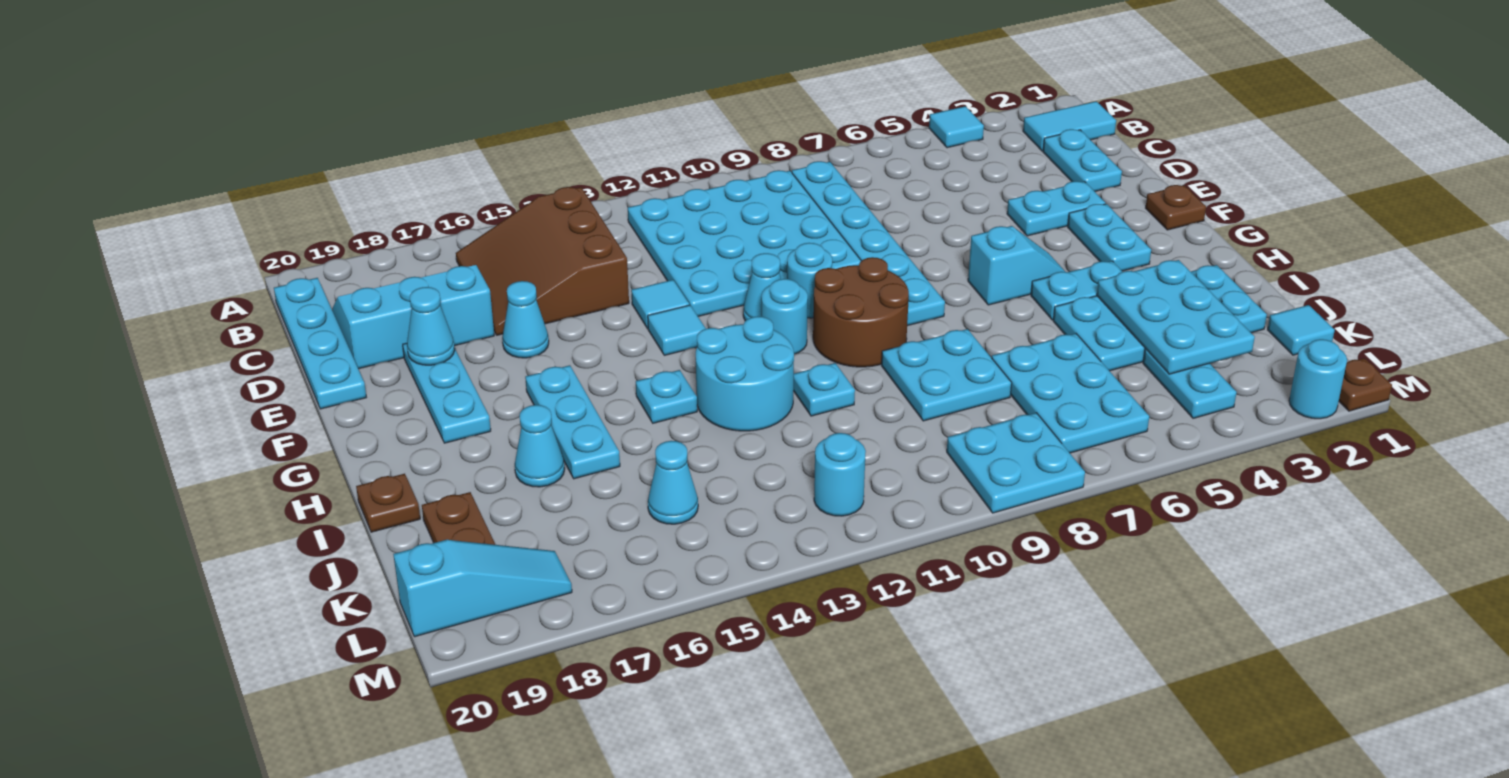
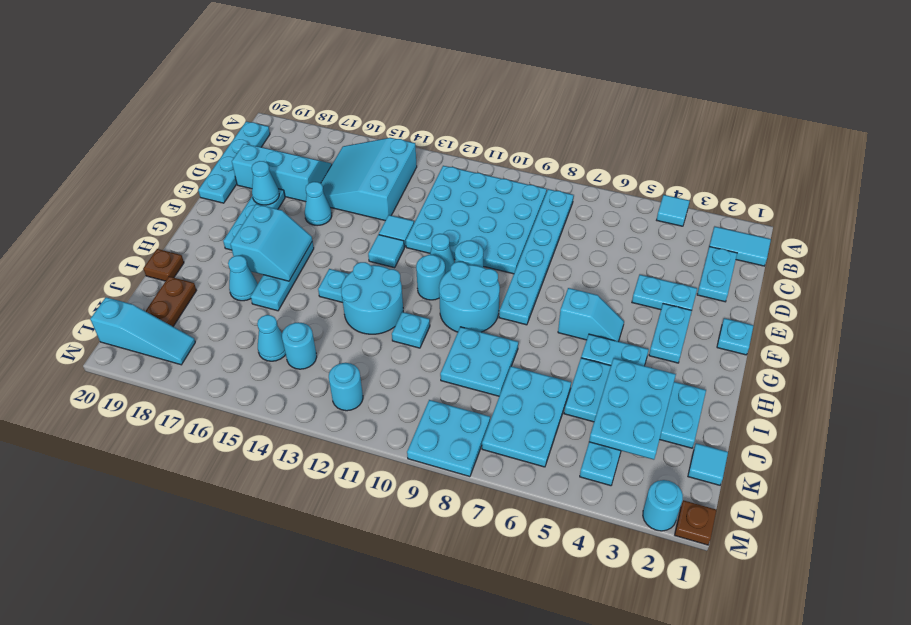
brown 3x3 slope [456,187,629,335] -> cyan 3x3 slope [321,138,417,221]
brown 1x1 plate [1146,185,1206,230] -> cyan 1x1 plate [717,318,754,355]
brown 2x2 round brick [813,257,909,367] -> cyan 2x2 round brick [439,262,500,332]
none -> cyan 2x2 slope [230,204,312,281]
none -> cyan 1x1 round brick [282,322,317,369]

